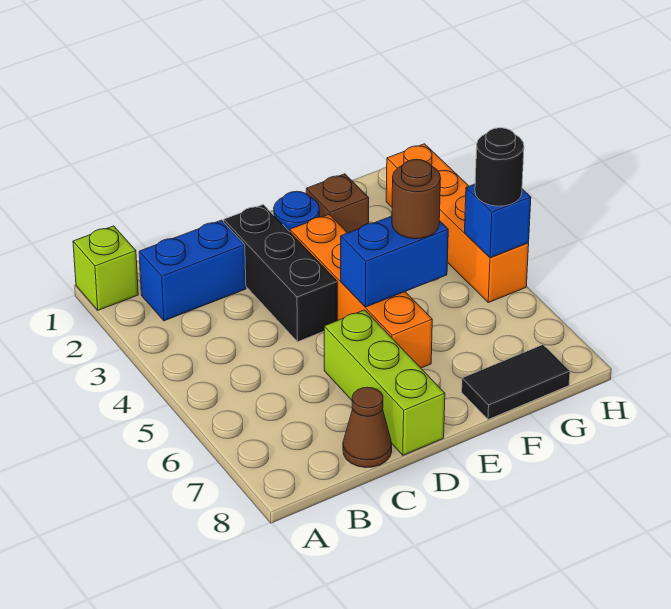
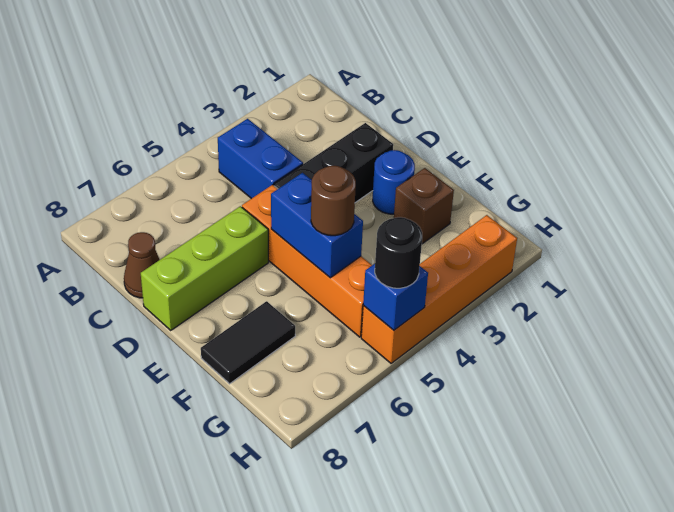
lime 1x1 brick [73,226,138,310] -> none
blue 1x2 brick [139,220,246,321] -> blue 1x2 brick moved to [218,119,303,199]
orange 1x4 brick [290,215,432,368] -> orange 1x4 brick turned to [242,185,372,337]
black 1x2 tile [462,345,570,420] -> black 1x2 tile turned to [201,301,295,384]

